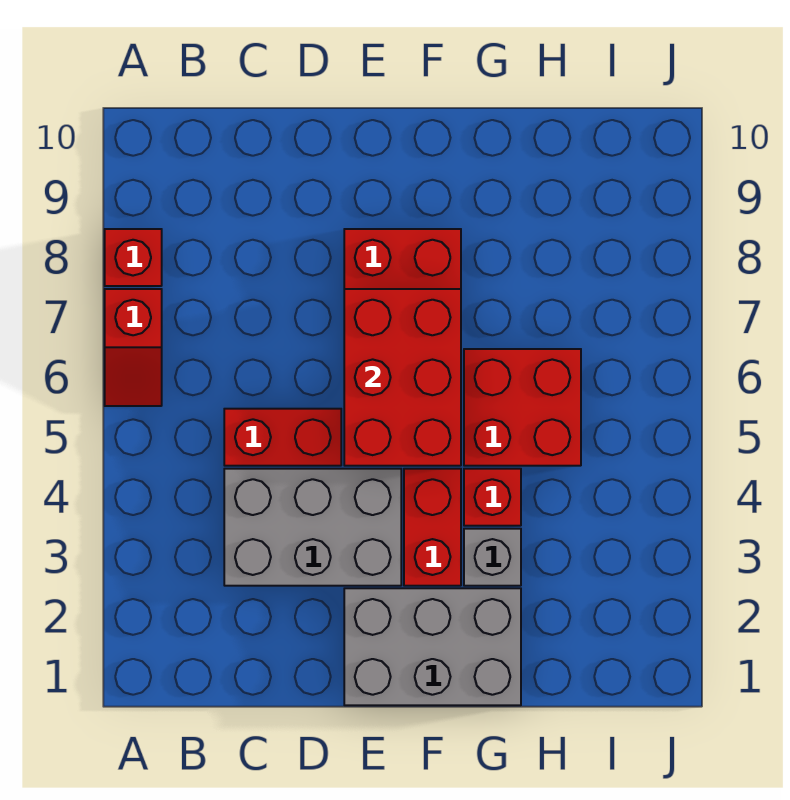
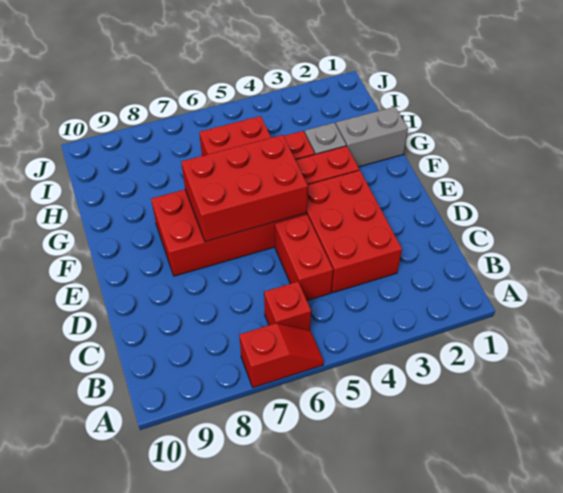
red 1x1 brick [105,229,162,286] -> red 1x1 brick moved to [264,282,311,331]
grey 2x3 brick [224,469,401,586] -> red 2x3 brick [307,170,402,293]
grey 2x3 brick [344,588,521,705] -> grey 1x2 brick [336,107,408,167]

